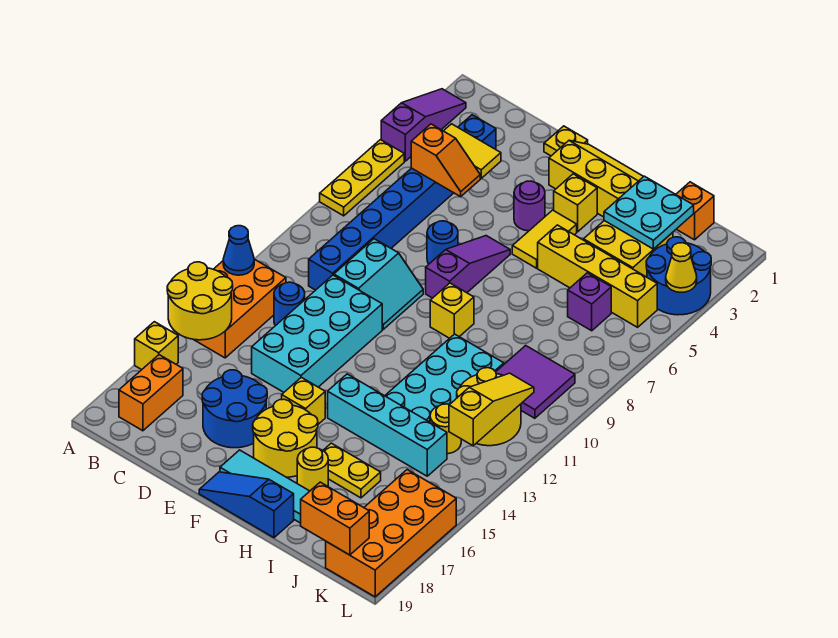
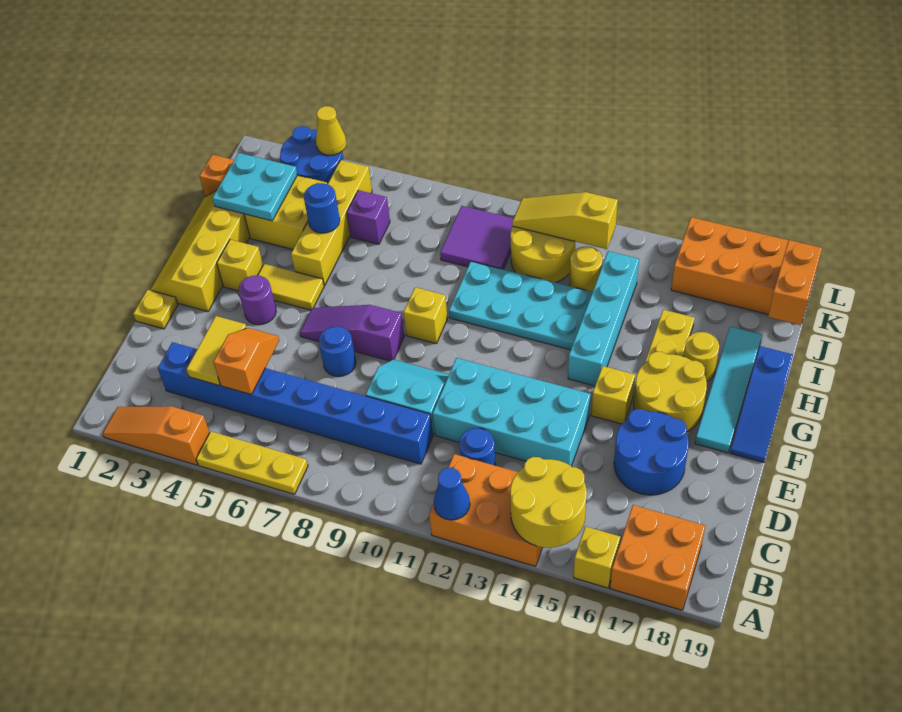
purple 1x3 slope [381,89,466,161] -> orange 1x3 slope [103,406,210,465]
orange 1x2 brick [119,355,183,431] -> orange 2x2 brick [610,505,705,610]
none -> blue 1x1 round brick [304,183,340,233]

